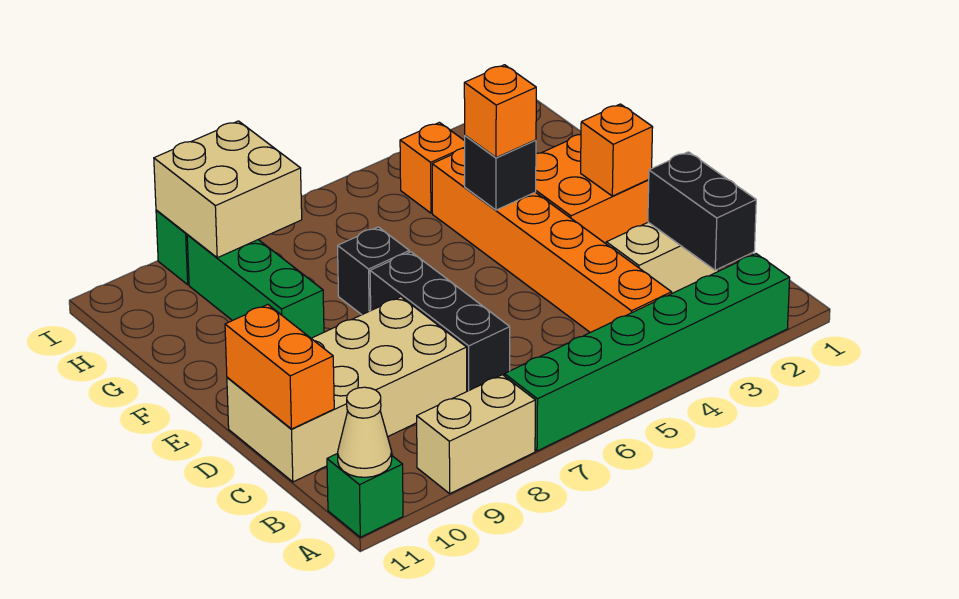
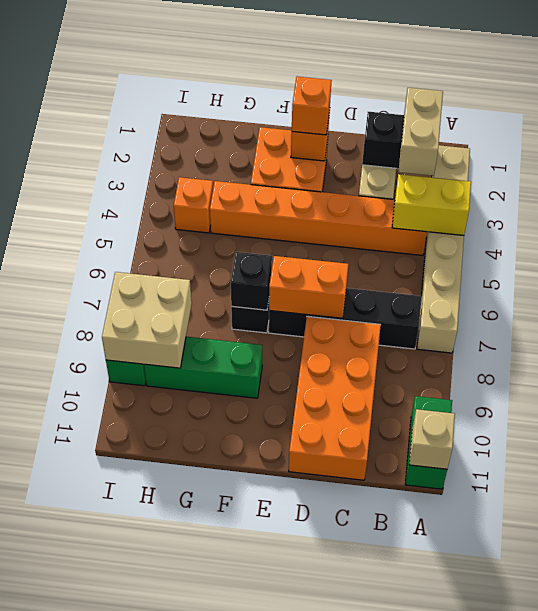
green 1x6 brick [505,254,790,451] -> tan 1x6 brick [417,145,470,353]
none -> yellow 1x2 brick [392,174,471,235]
tan 1x2 brick [417,375,535,493] -> tan 1x2 brick moved to [398,88,443,176]
green 1x1 brick [327,453,403,537] -> green 1x2 brick [405,396,452,489]
tan 1x1 cone [338,387,392,477] -> tan 1x1 brick [409,409,455,469]
black 1x3 brick [370,252,510,391] -> black 1x4 brick [269,288,422,349]
tan 2x4 brick [227,297,467,482] -> orange 2x4 brick [289,316,381,480]
orange 1x2 brick [225,305,334,429] -> orange 1x2 brick moved to [269,256,349,318]
black 1x1 brick [465,136,536,210] -> black 1x1 brick moved to [231,252,272,310]
orange 1x1 brick [464,65,536,158] -> orange 1x1 brick moved to [292,77,332,135]

